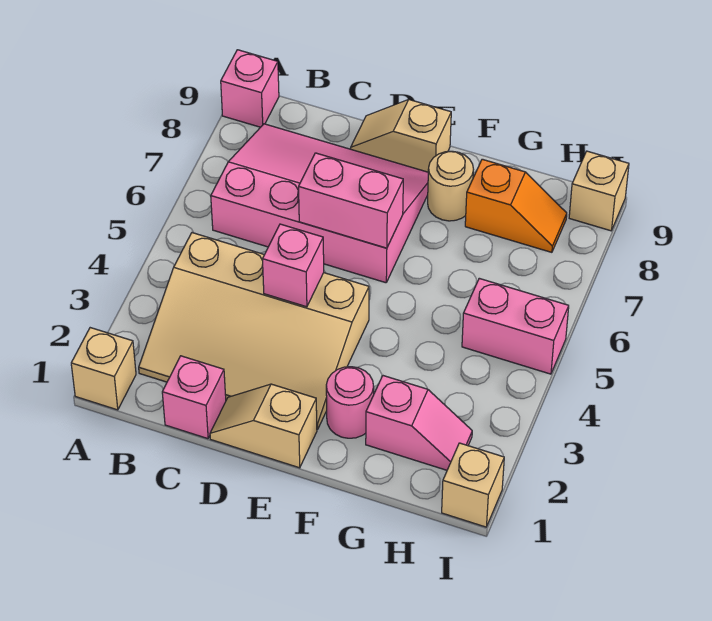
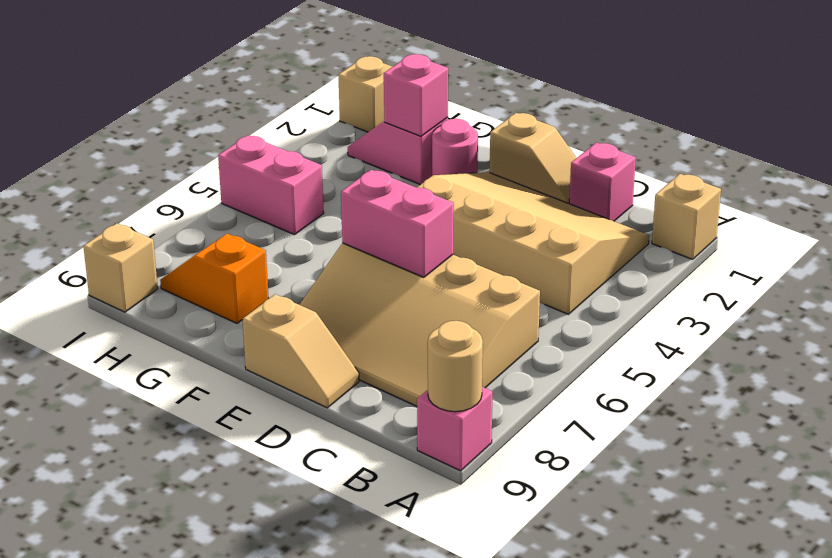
pink 3x4 slope [211,124,428,283] -> tan 3x4 slope [299,243,540,406]
pink 1x1 brick [263,224,324,307] -> pink 1x1 brick moved to [384,54,448,136]
tan 1x1 round brick [428,151,474,221] -> tan 1x1 round brick moved to [428,321,483,412]

